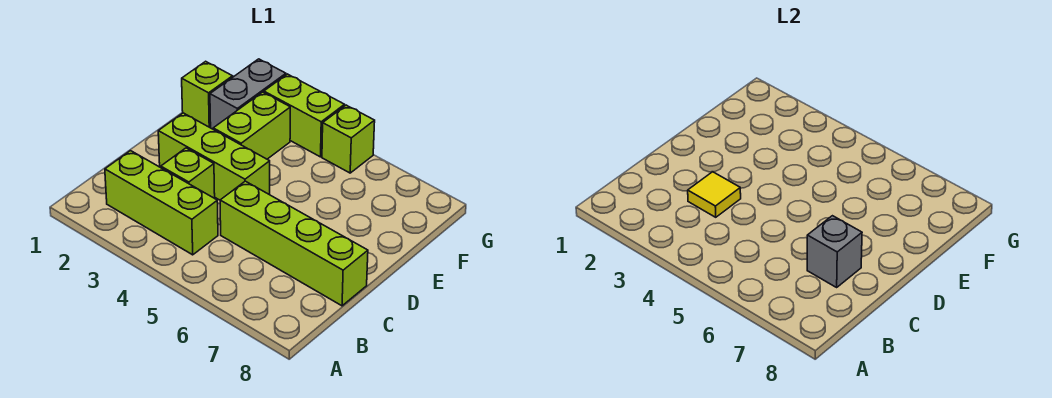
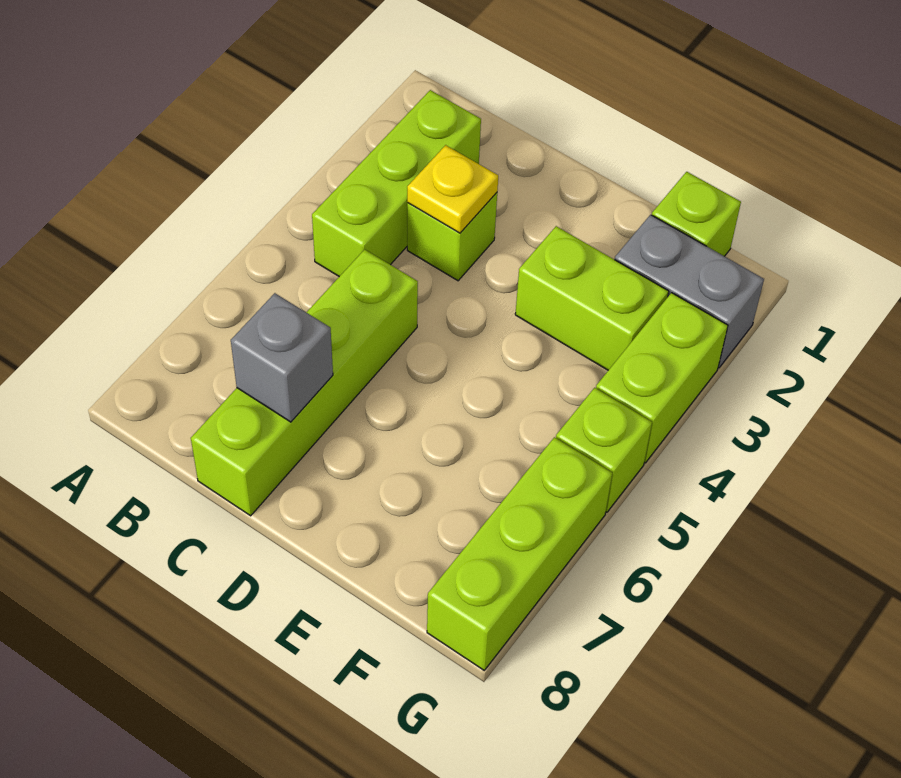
yellow 1x1 tile [688,172,741,217] -> yellow 1x1 plate [407,145,498,233]
lime 1x3 brick [158,113,270,200] -> lime 1x3 brick moved to [427,437,612,670]

